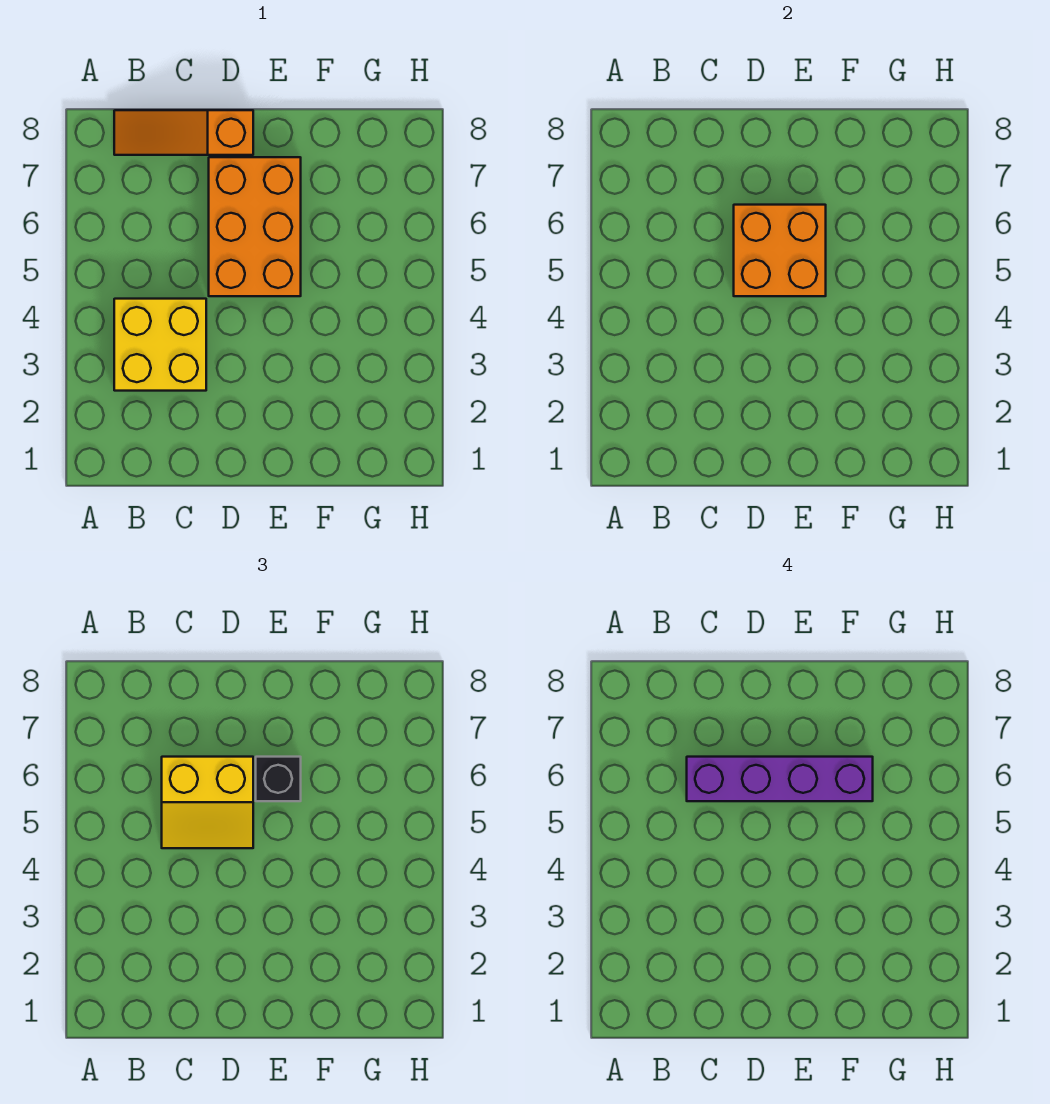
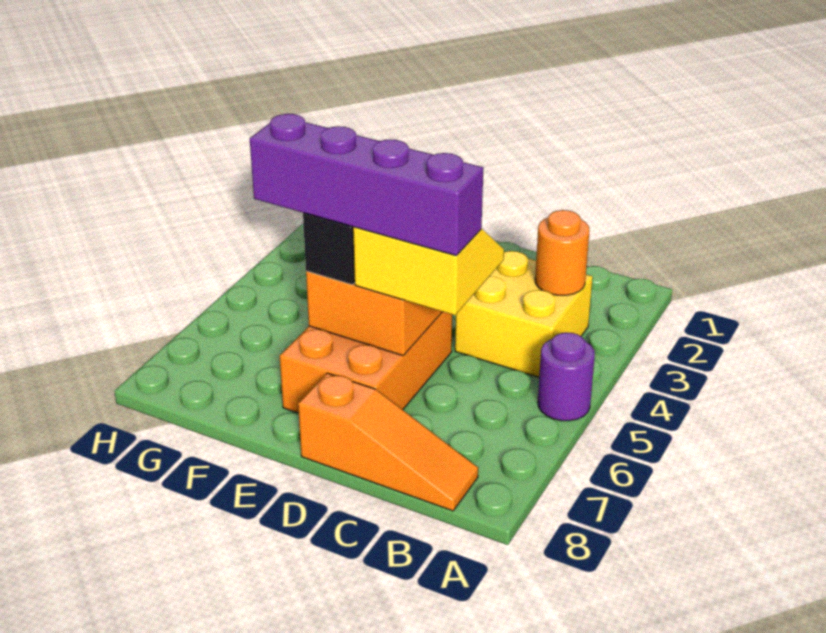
none -> purple 1x1 round brick [538,332,595,421]
none -> orange 1x1 round brick [535,210,590,295]

